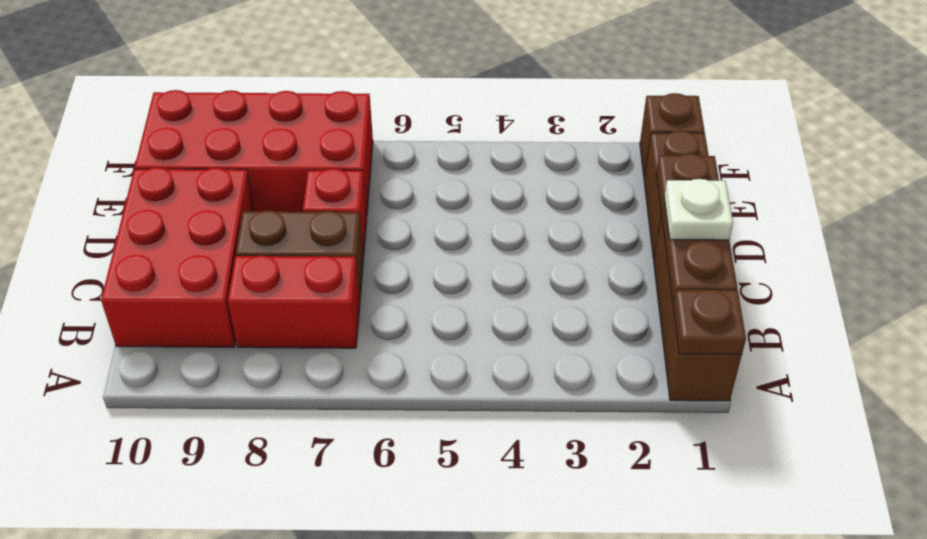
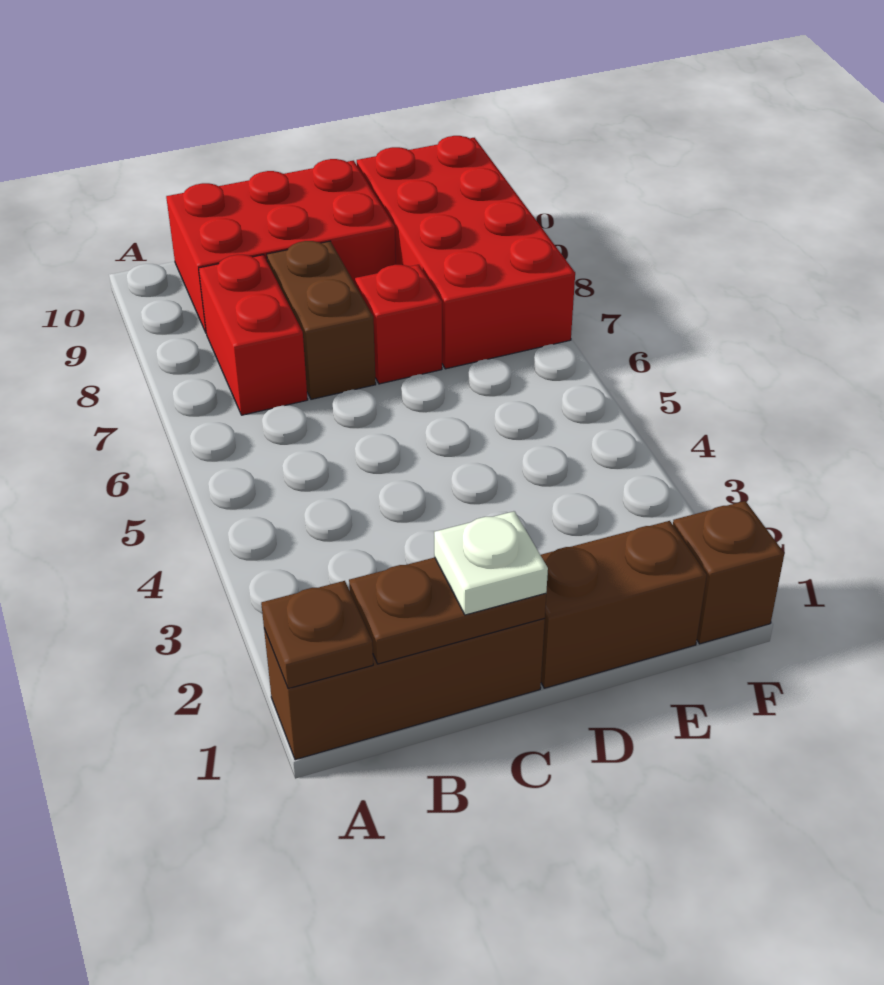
brown 1x3 plate [656,154,737,304] -> brown 1x2 plate [349,557,546,664]

